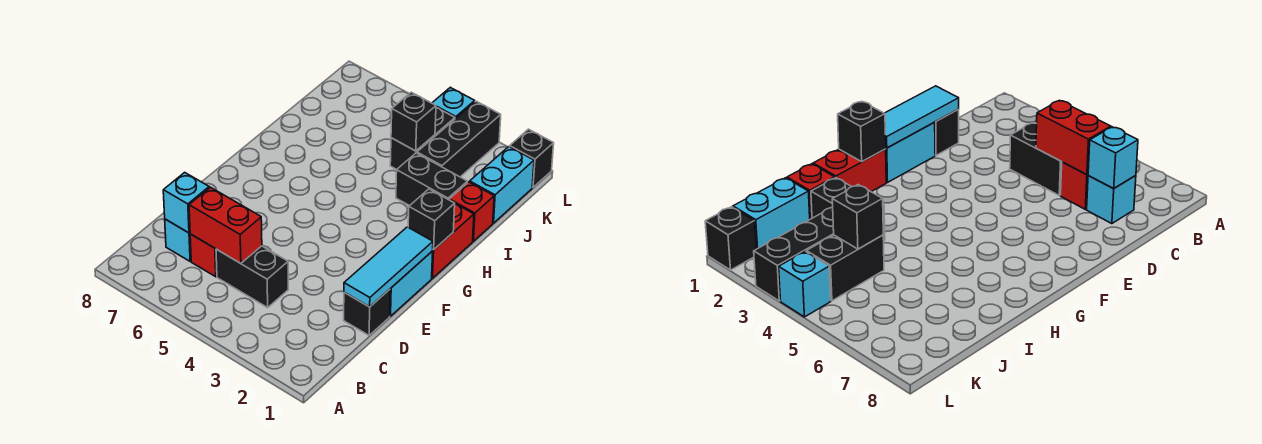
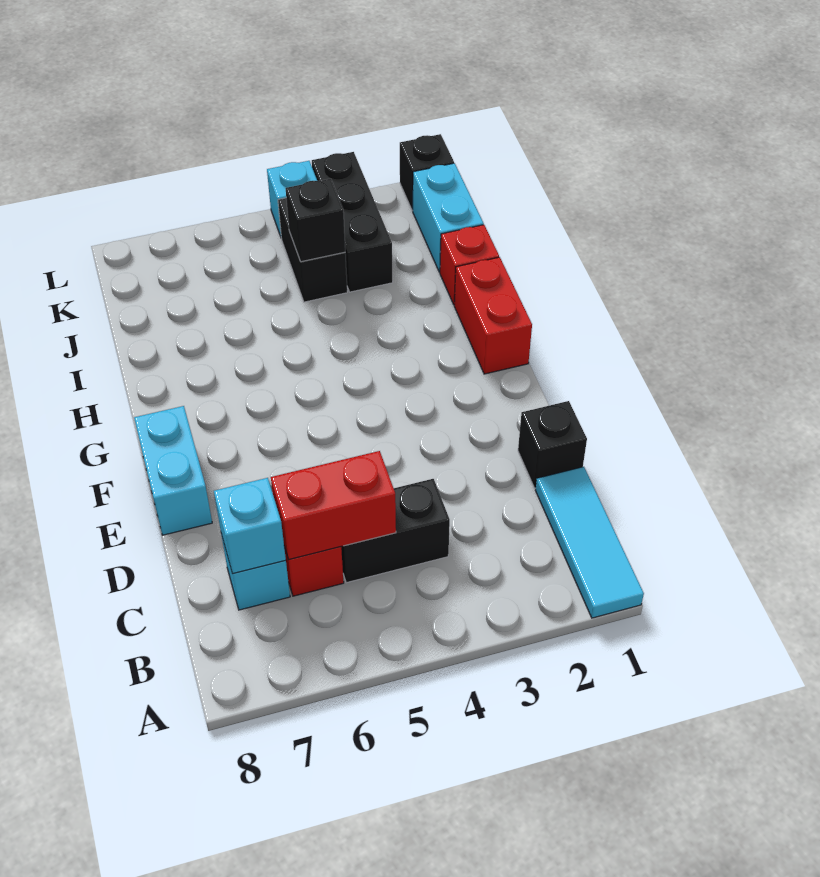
cyan 1x3 tile [344,227,433,307] -> cyan 1x3 tile moved to [535,467,644,618]
cyan 1x2 brick [390,251,433,316] -> cyan 1x2 brick moved to [134,406,212,535]
black 1x1 brick [408,189,455,250] -> none
black 1x2 brick [396,153,467,206] -> none

